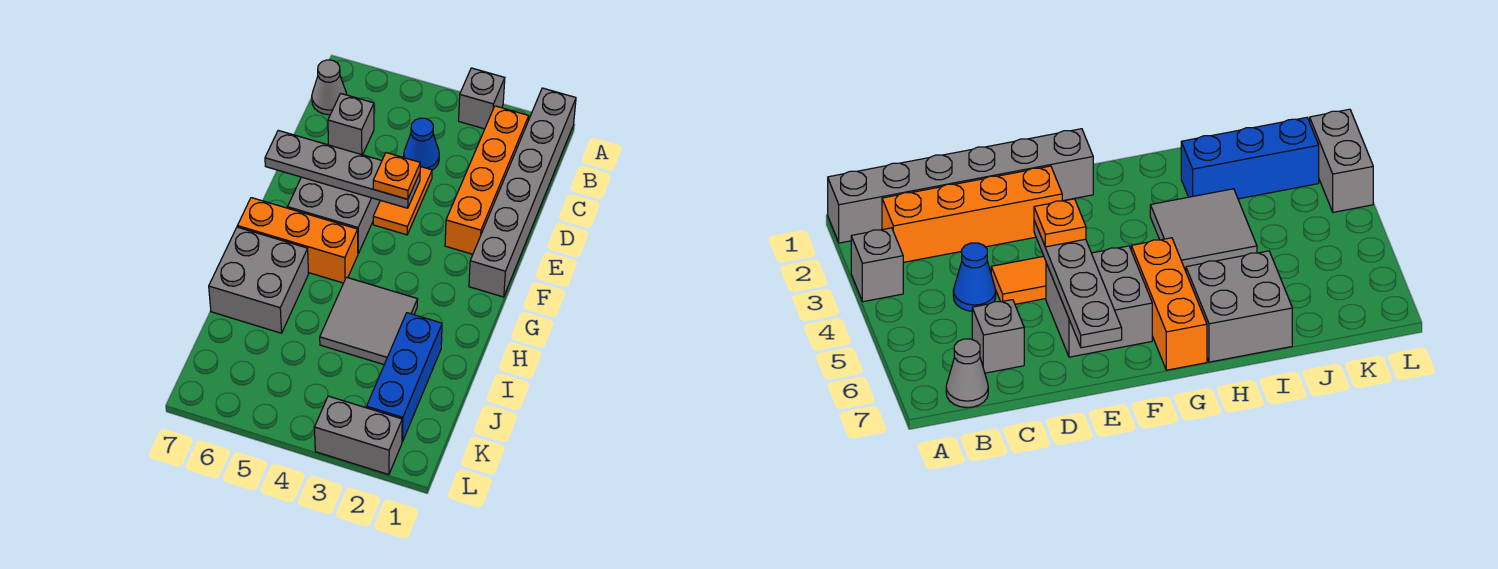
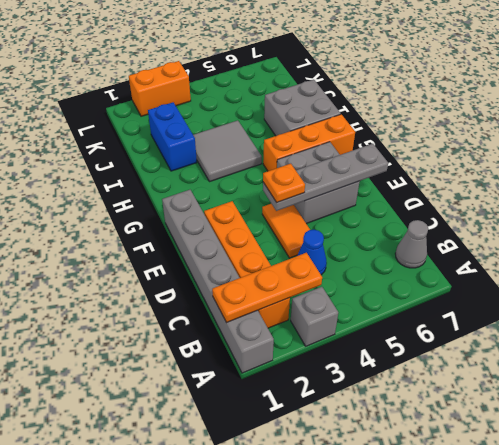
none -> orange 1x3 plate [212,253,322,323]
grey 1x1 brick [328,93,374,155] -> none
blue 1x3 brick [367,313,442,442] -> blue 1x2 brick [148,102,197,171]
grey 1x2 brick [314,396,402,475] -> orange 1x2 brick [129,61,191,116]

